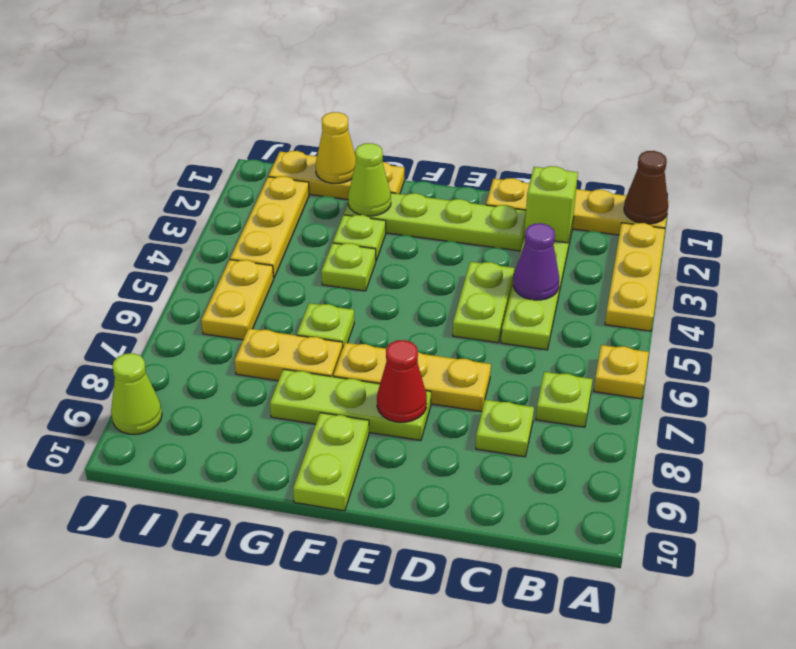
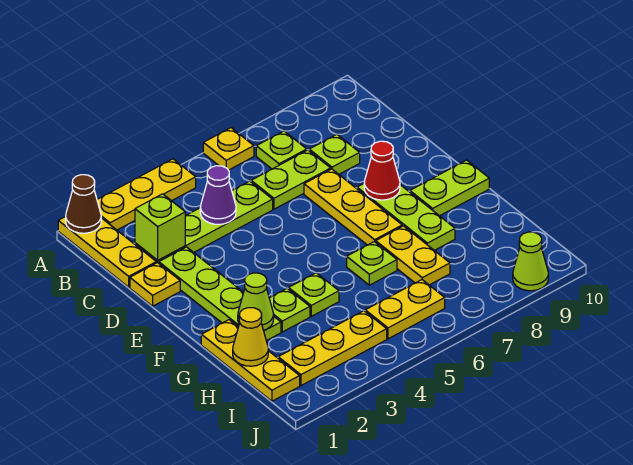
lime 1x2 plate [453,262,514,343] -> lime 1x2 plate moved to [251,150,331,209]

